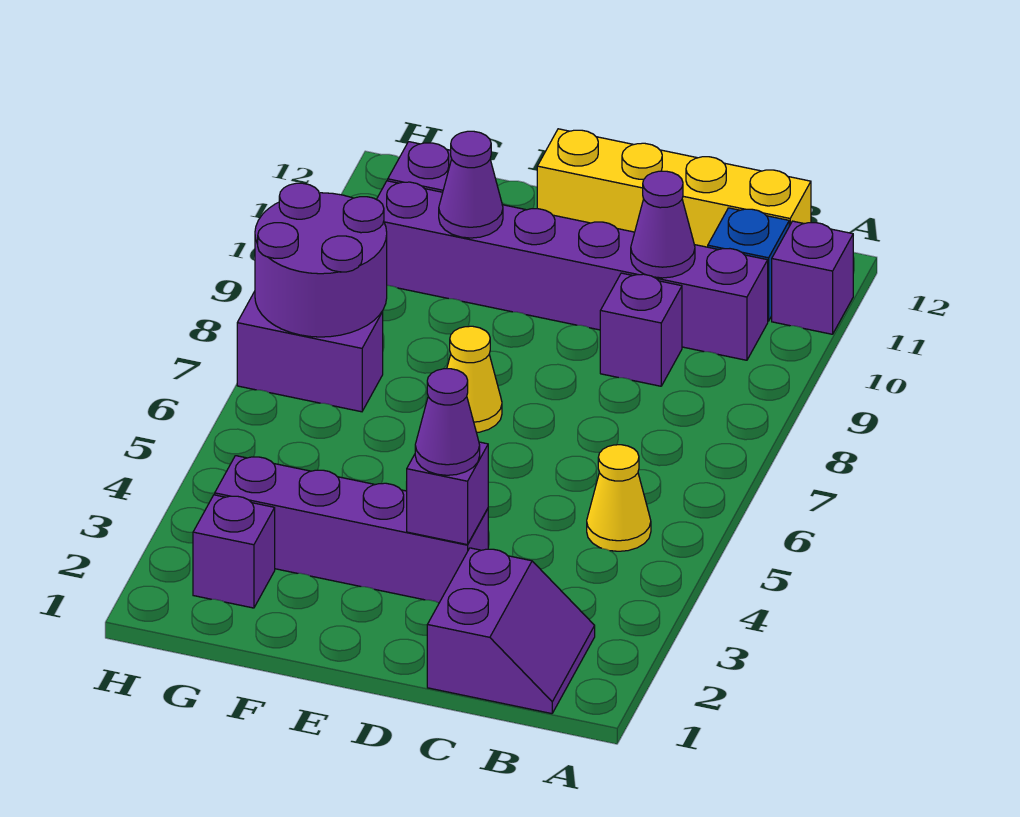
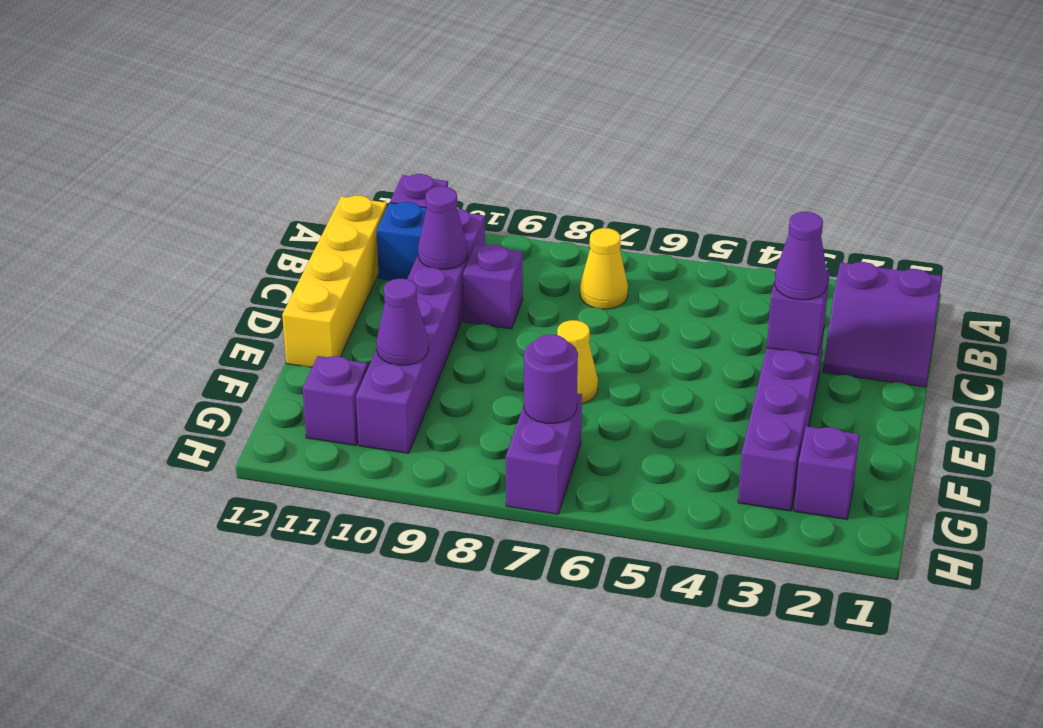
purple 2x2 slope [427,548,595,714] -> purple 2x2 slope turned to [823,262,942,387]
yellow 1x1 cone [587,445,651,551] -> yellow 1x1 cone moved to [580,228,628,309]
purple 2x2 round brick [255,183,387,337] -> purple 1x1 round brick [524,334,578,423]

